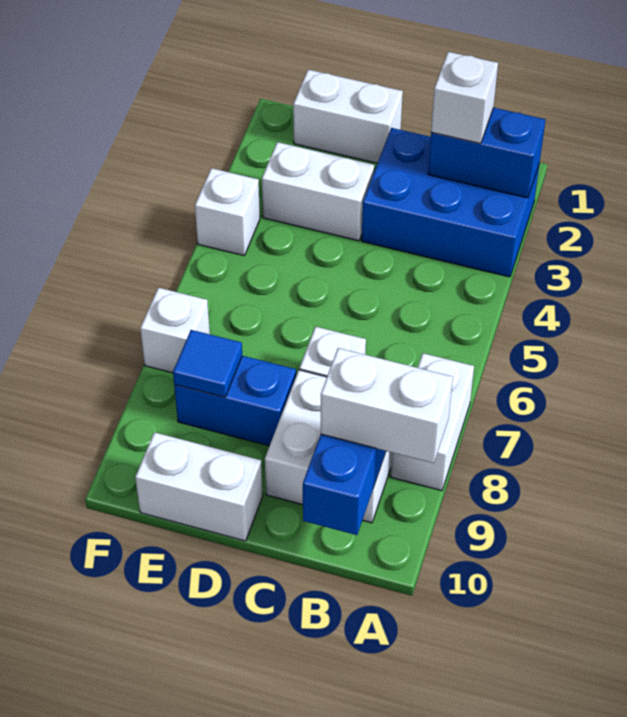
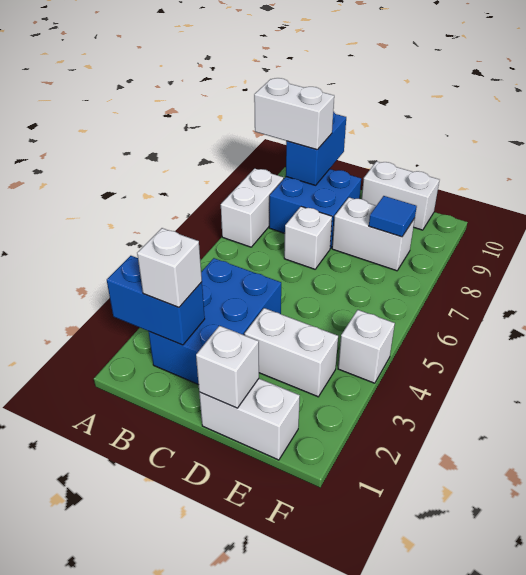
blue 2x3 brick [362,128,540,277] -> blue 2x3 brick turned to [149,258,281,384]
white 2x2 brick [265,370,392,523] -> blue 2x2 brick [269,169,361,249]
blue 1x2 brick [174,356,296,446] -> white 1x2 brick [332,197,415,271]
white 1x1 brick [140,288,210,373] -> white 1x1 brick moved to [196,326,259,408]

